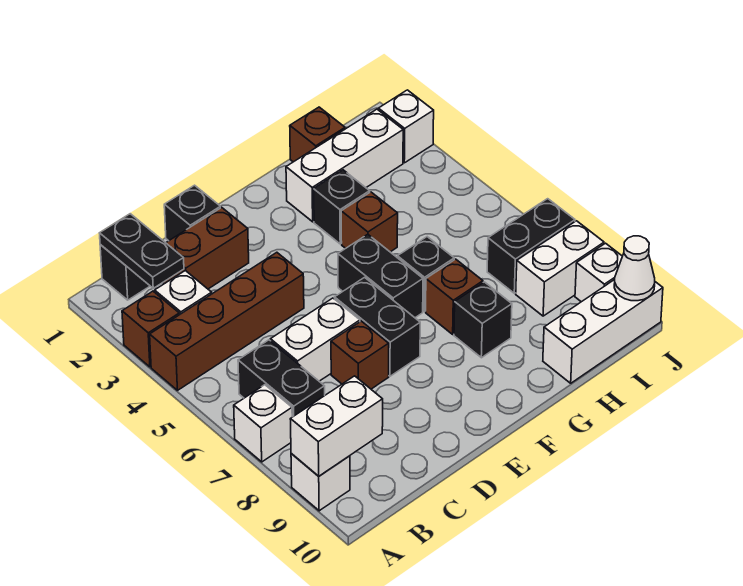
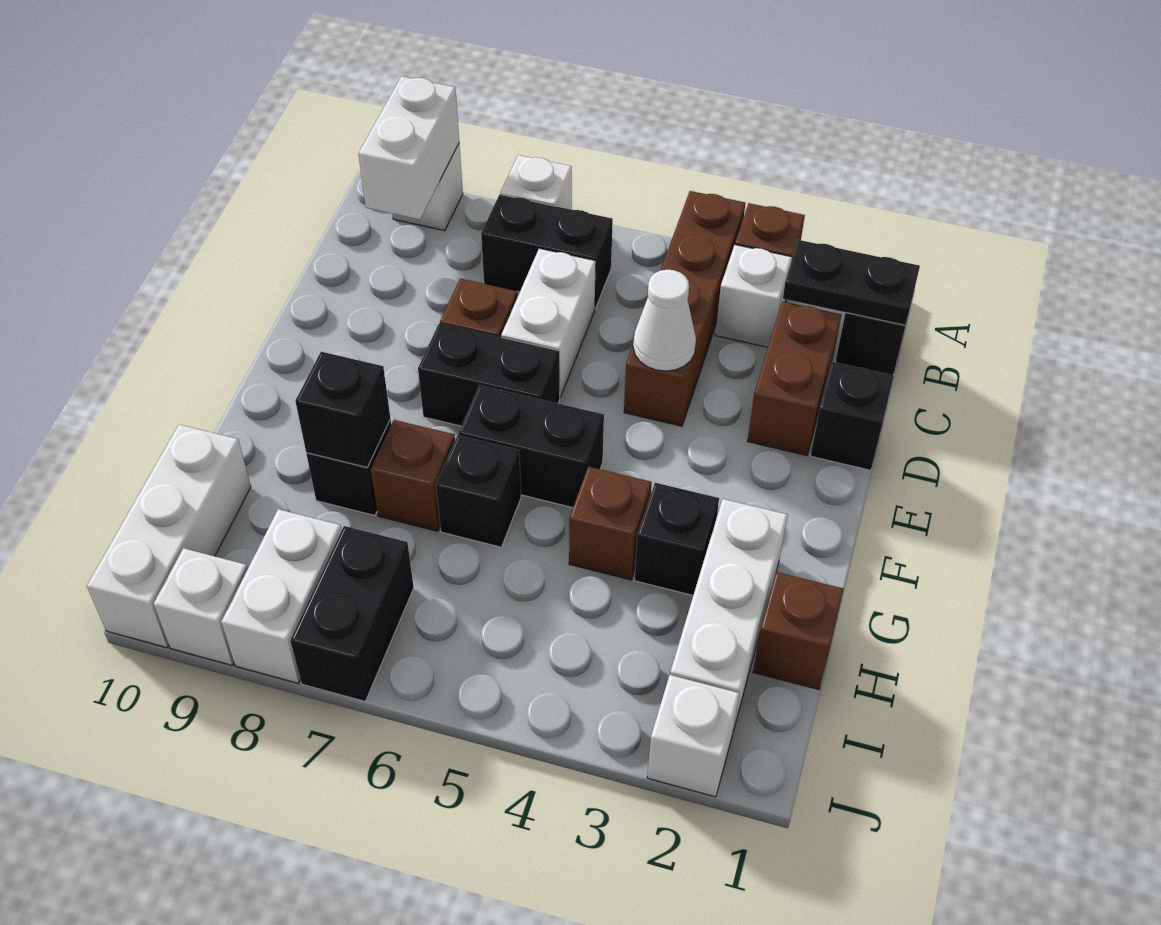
none -> black 1x1 brick [295,352,391,467]
white 1x1 cone [614,236,655,301] -> white 1x1 cone moved to [633,270,696,371]

